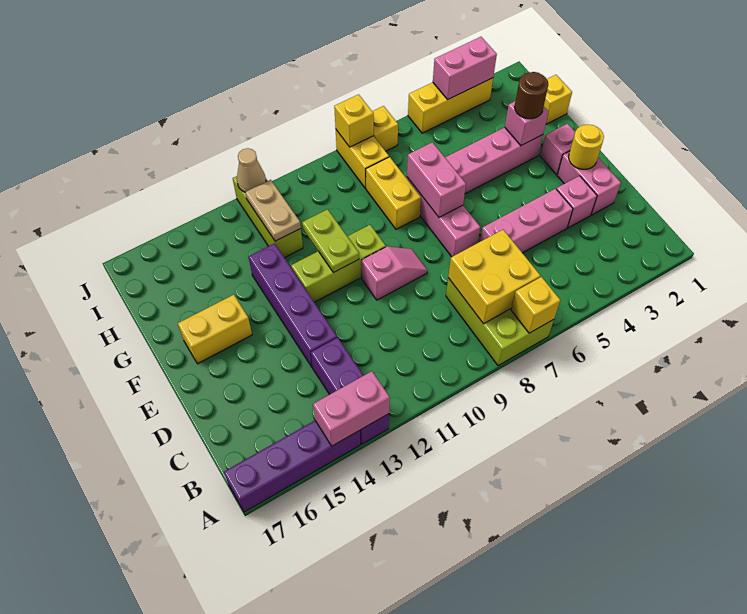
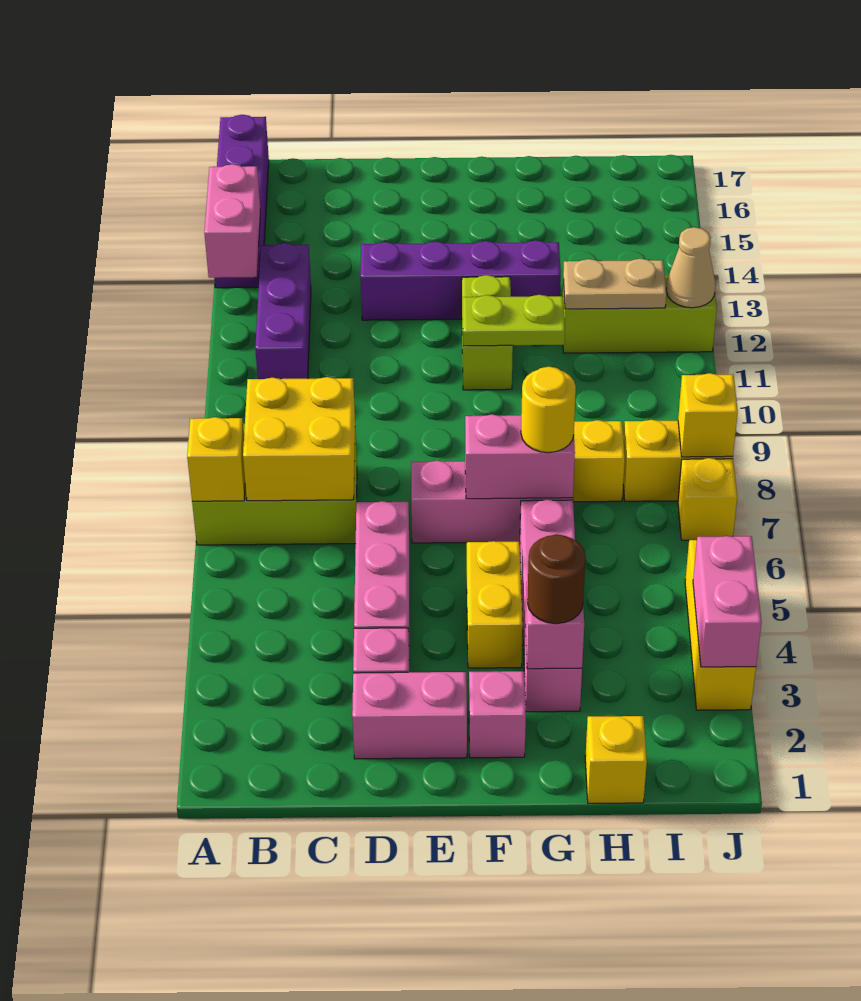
purple 1x3 brick [311,337,389,444] -> purple 1x3 brick turned to [255,243,311,379]
yellow 1x1 round brick [569,125,604,169] -> yellow 1x1 round brick moved to [521,367,576,453]
pink 1x2 slope [361,246,427,300] -> none
lime 1x3 brick [291,225,386,302] -> lime 1x2 brick [462,275,513,390]
yellow 1x2 brick [178,295,252,364] -> yellow 1x2 brick moved to [467,541,523,668]

